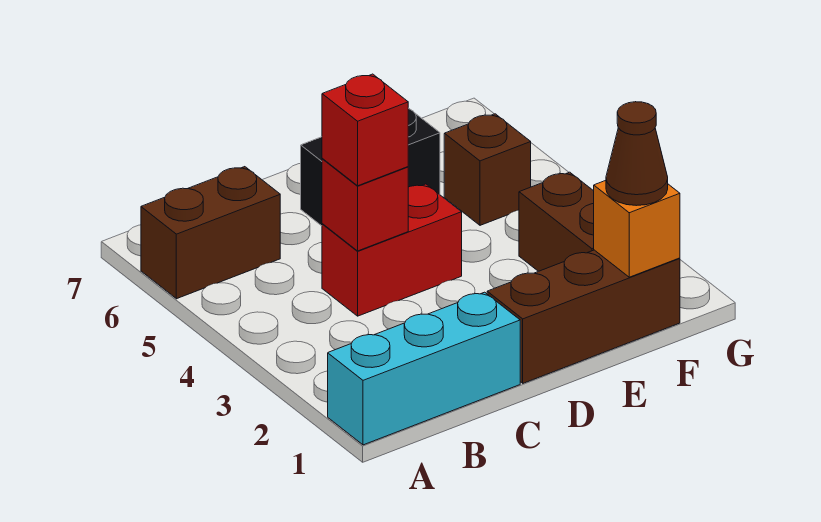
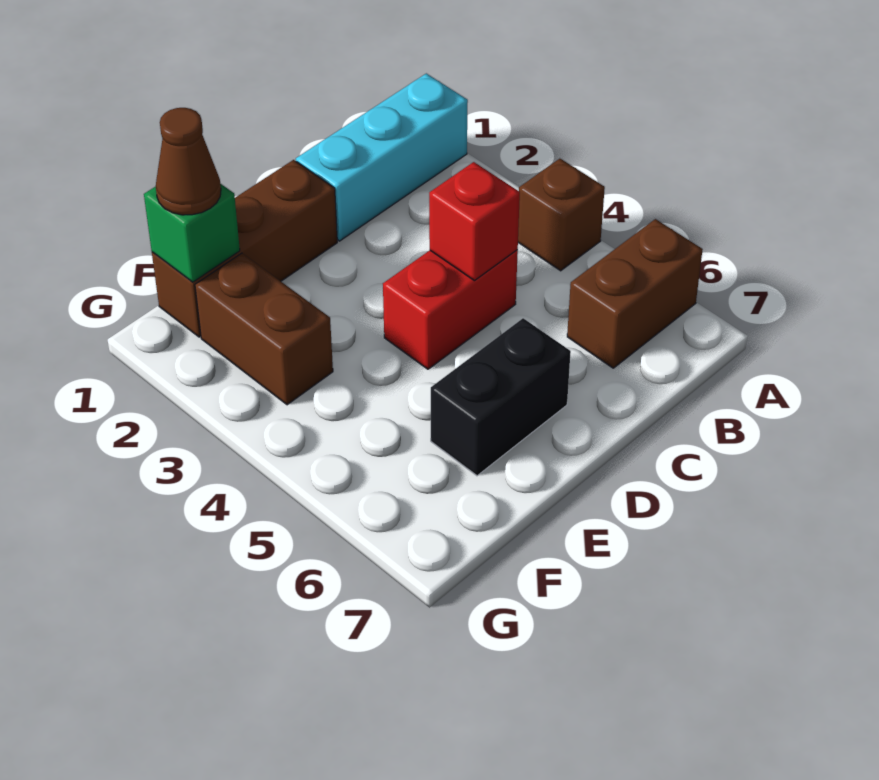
red 1x1 brick [322,74,408,186] -> none
orange 1x1 brick [594,180,680,277] -> green 1x1 brick [144,184,240,282]
brown 1x1 brick [444,114,531,225] -> brown 1x1 brick moved to [518,159,605,271]

